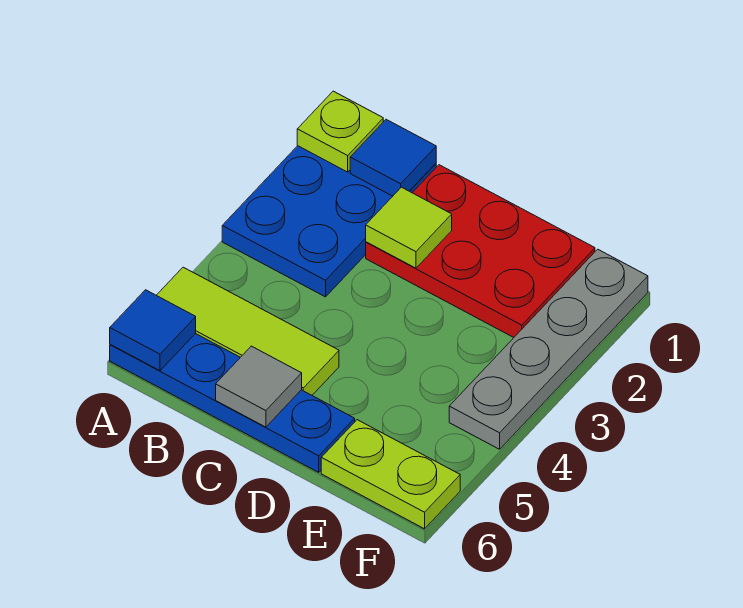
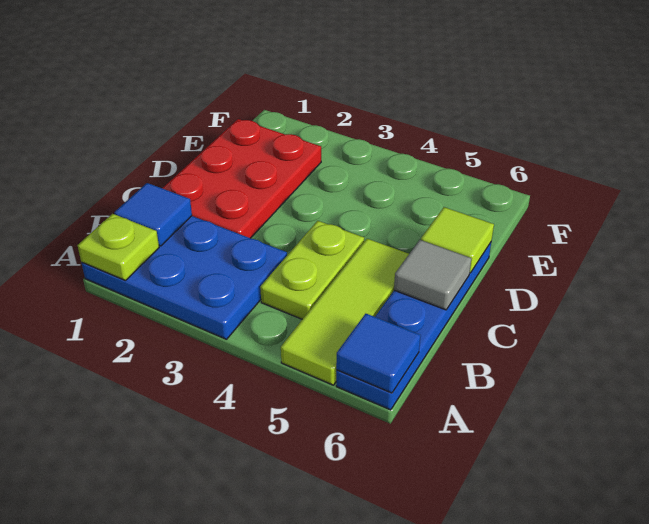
lime 1x1 tile [366,187,452,268] -> lime 1x1 tile moved to [421,207,494,273]
lime 1x2 plate [321,420,460,529] -> lime 1x2 plate moved to [260,221,364,319]
grey 1x4 plate [449,249,648,449] -> none

